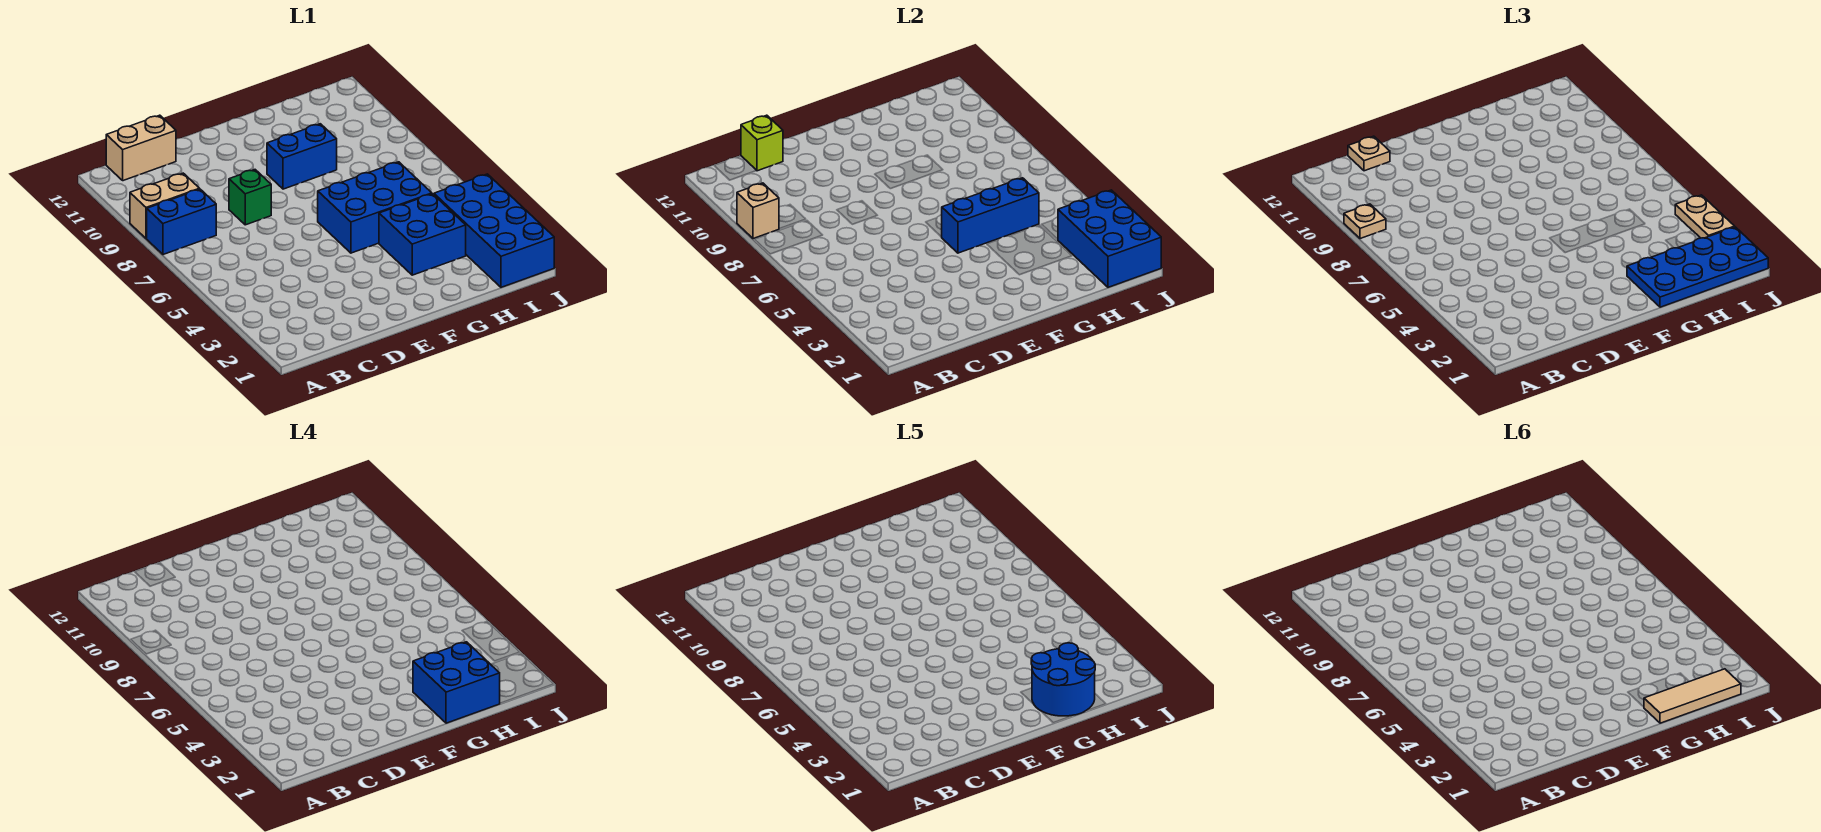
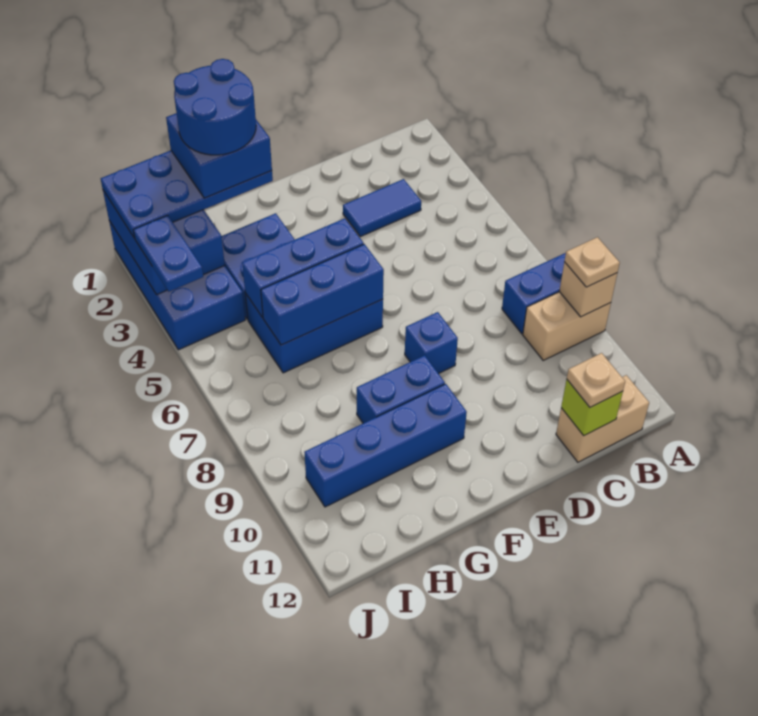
none -> blue 1x2 tile [343,179,421,237]
green 1x1 brick [229,170,271,225] -> none
none -> blue 1x1 brick [405,312,458,374]
none -> blue 1x3 brick [261,244,384,345]
none -> blue 1x4 brick [304,384,467,507]
tan 1x3 tile [1644,669,1741,723] -> none
tan 1x2 plate [1675,195,1735,238] -> blue 1x2 plate [133,215,203,292]

